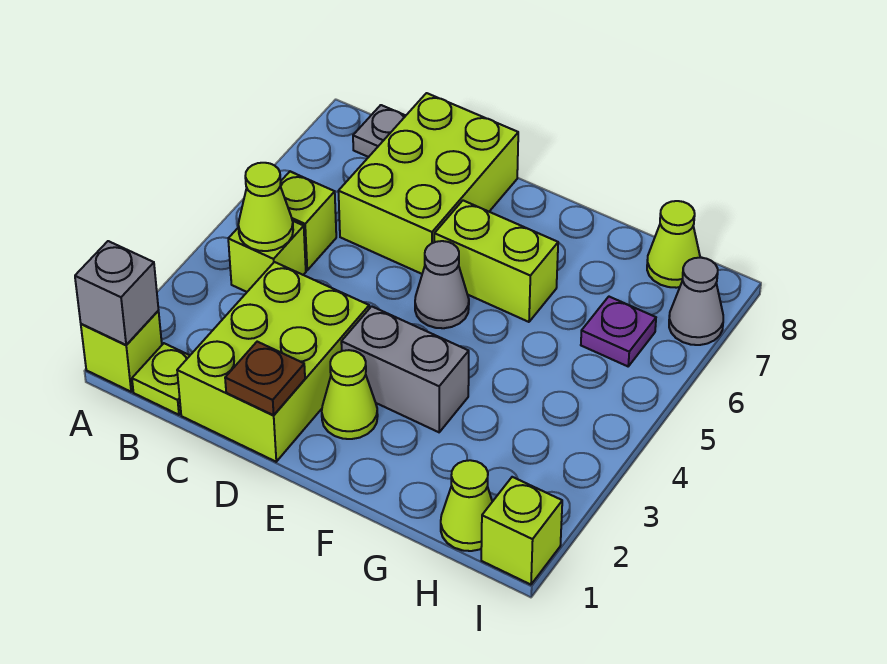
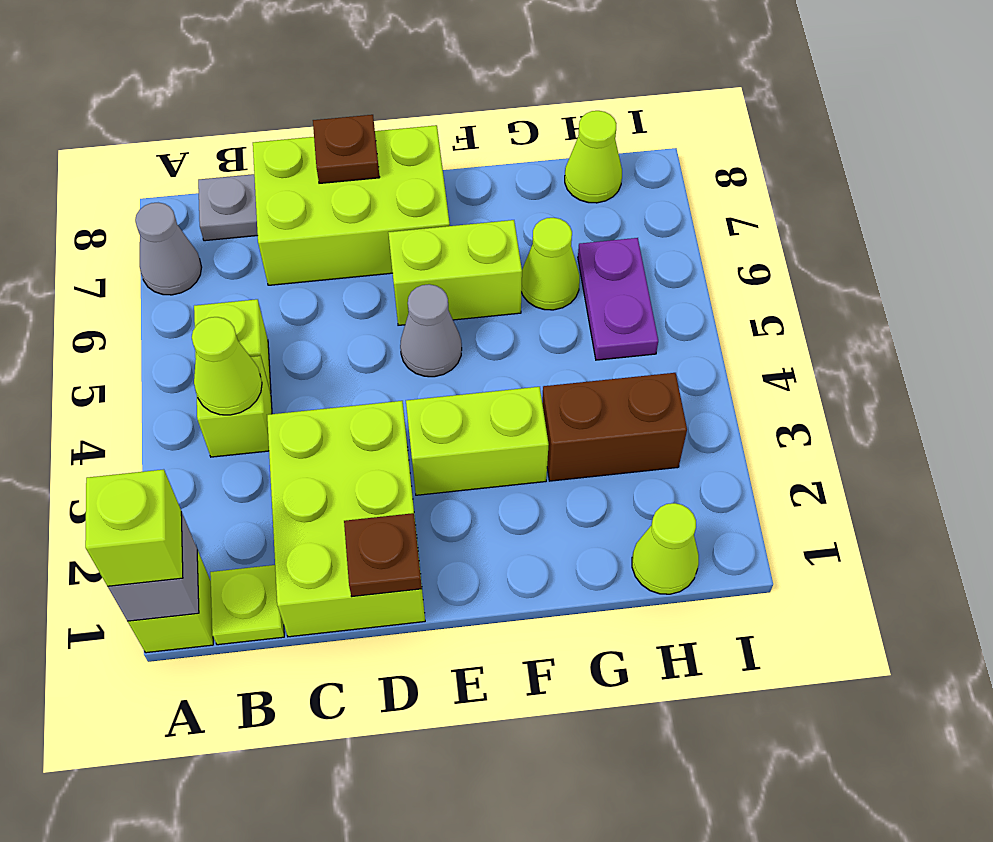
lime 2x3 brick [339,93,518,274] -> lime 2x3 brick turned to [253,125,450,285]
none -> brown 1x1 plate [313,115,380,183]
lime 1x1 cone [322,350,378,439] -> lime 1x1 cone moved to [521,218,580,310]
grey 1x2 brick [341,306,469,432] -> lime 1x2 brick [406,387,549,495]
none -> brown 1x2 brick [542,373,687,481]
purple 1x1 plate [581,297,656,366] -> purple 1x2 plate [578,238,658,360]
lime 1x1 brick [481,477,562,585] -> lime 1x1 brick moved to [85,469,183,586]
grey 1x1 cone [669,258,723,345] -> grey 1x1 cone moved to [135,203,202,295]

